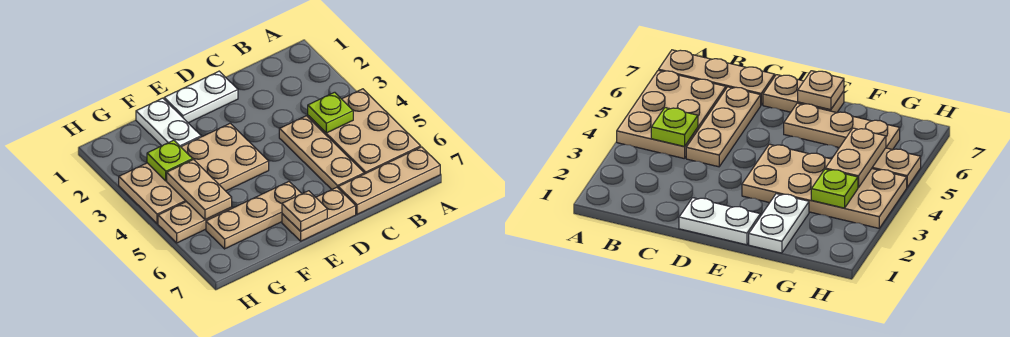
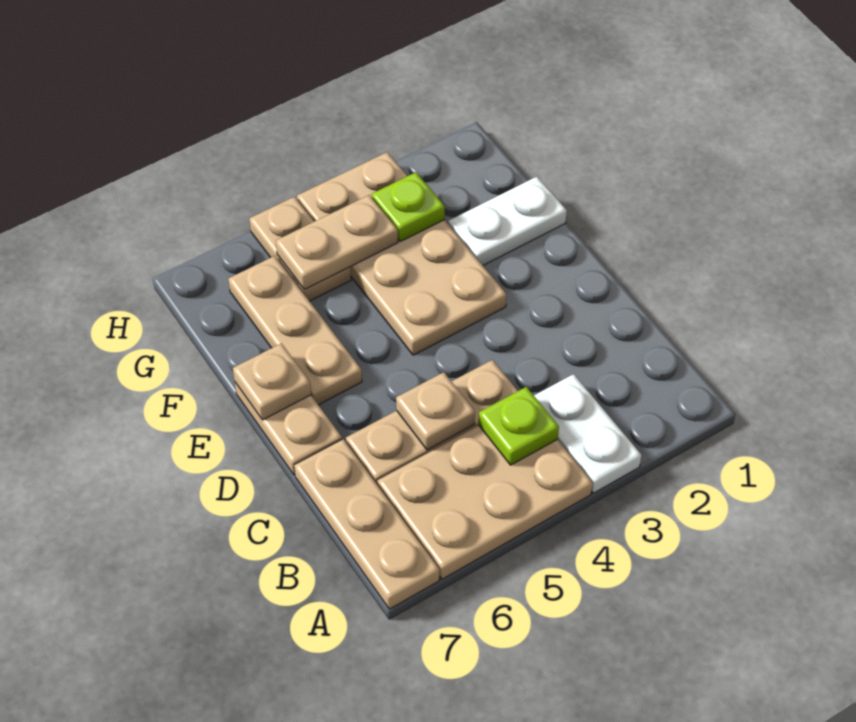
none -> tan 1x1 plate [396,372,475,450]
white 1x2 plate [164,71,238,123] -> white 1x2 plate moved to [534,374,641,493]

